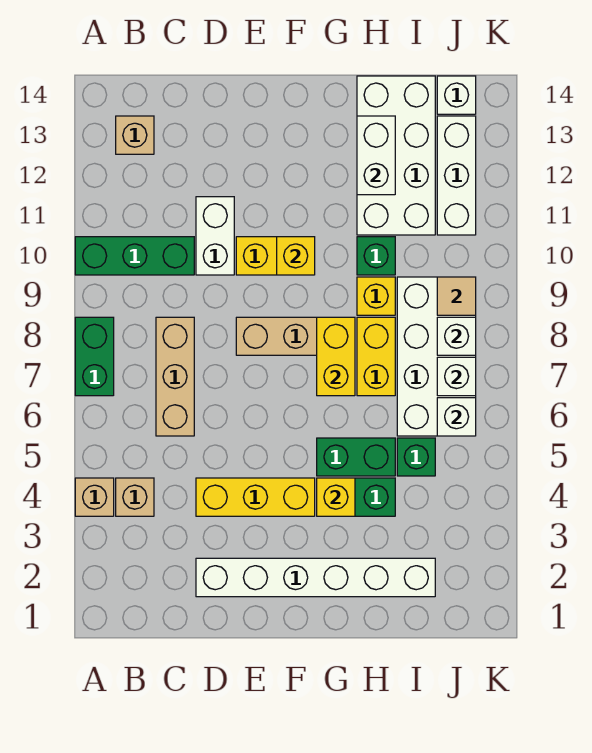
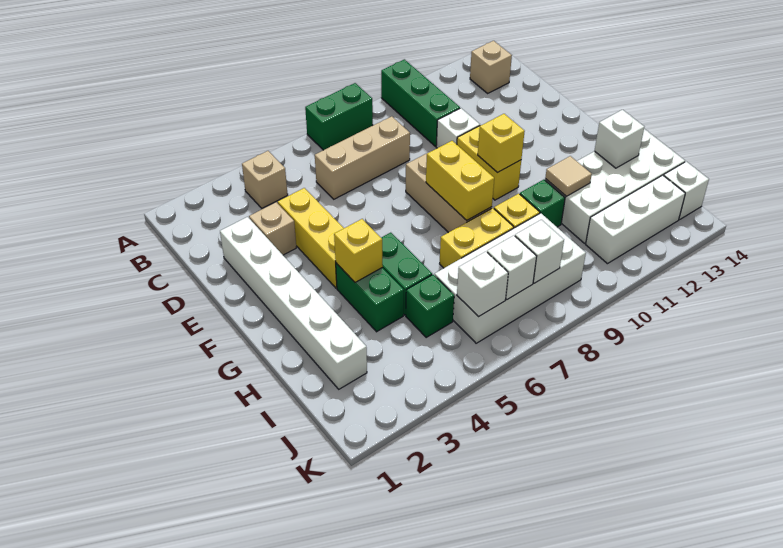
tan 1x1 brick [75,478,114,516] -> tan 1x1 brick moved to [249,202,296,255]
white 1x2 brick [196,197,234,275] -> white 1x1 brick [436,108,480,148]
yellow 1x2 brick [317,317,355,396] -> yellow 1x2 brick turned to [426,141,494,220]
white 1x2 brick [357,116,395,195] -> white 1x1 brick [594,110,644,168]
tan 1x1 tile [437,277,476,315] -> tan 1x1 tile moved to [545,156,592,196]

